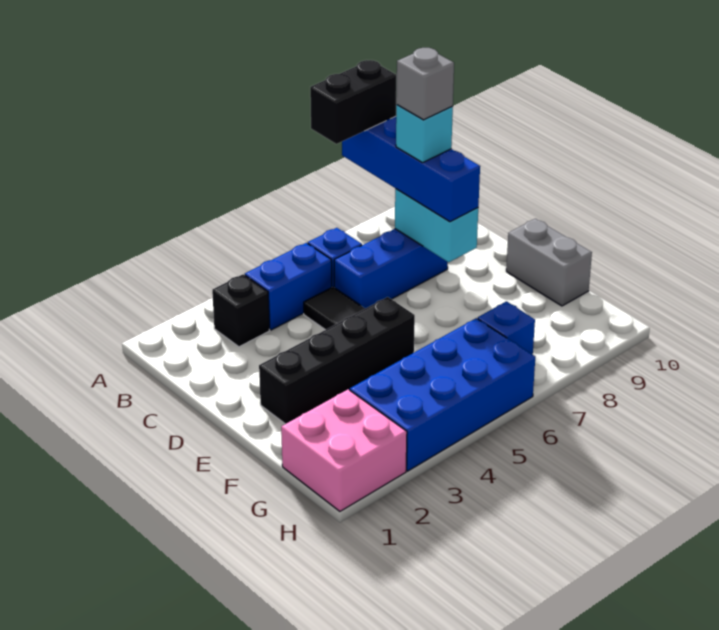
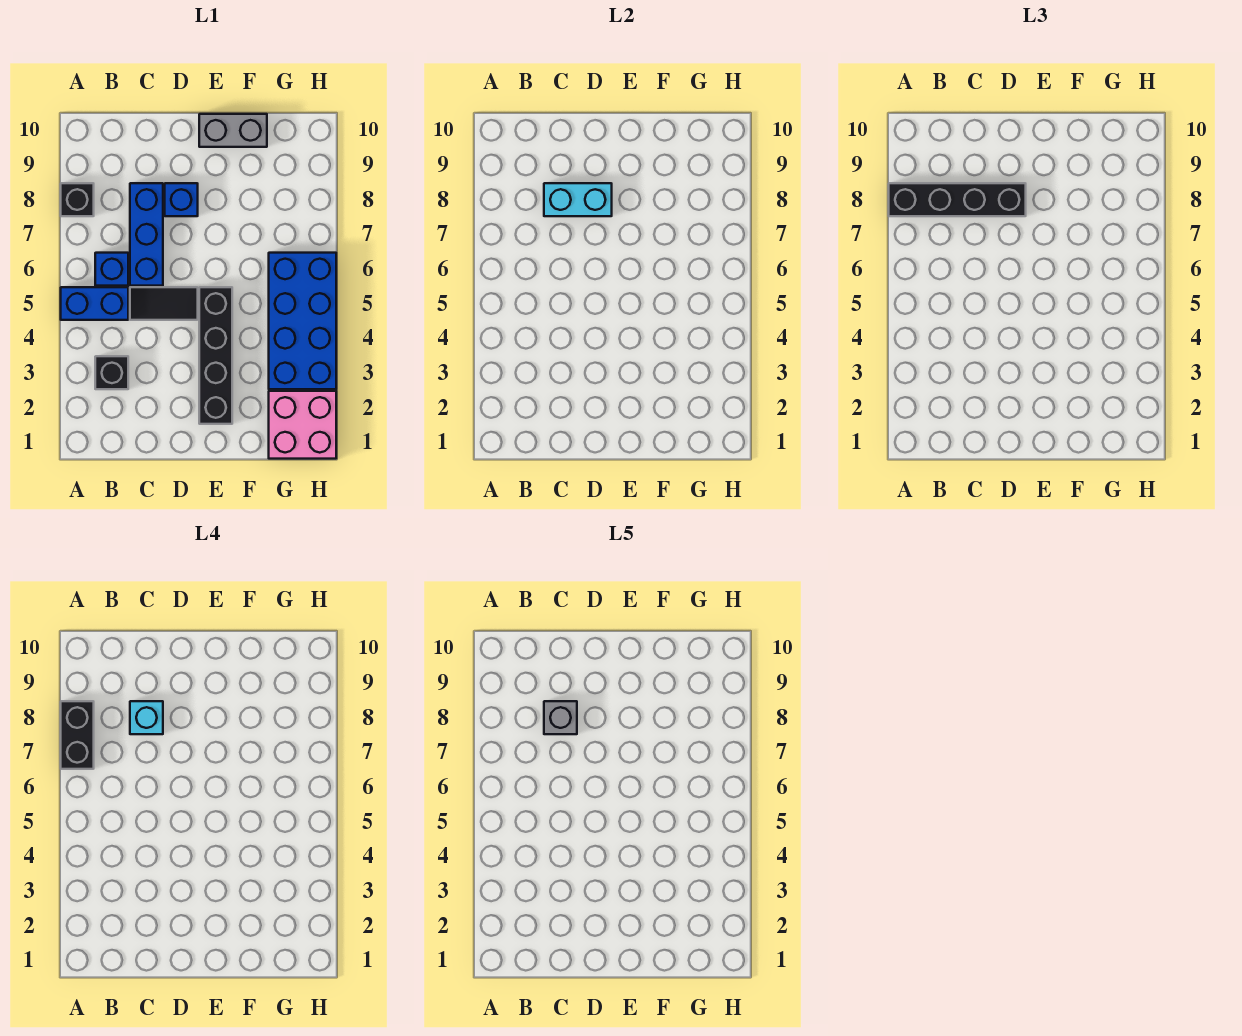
none -> black 1x1 brick [61,183,94,216]
blue 1x4 brick [342,116,480,222] -> black 1x4 brick [889,183,1026,216]
blue 1x2 brick [245,243,332,330] -> blue 1x2 brick turned to [61,287,128,320]
blue 1x1 brick [478,301,535,355] -> blue 1x1 brick moved to [165,183,198,216]

